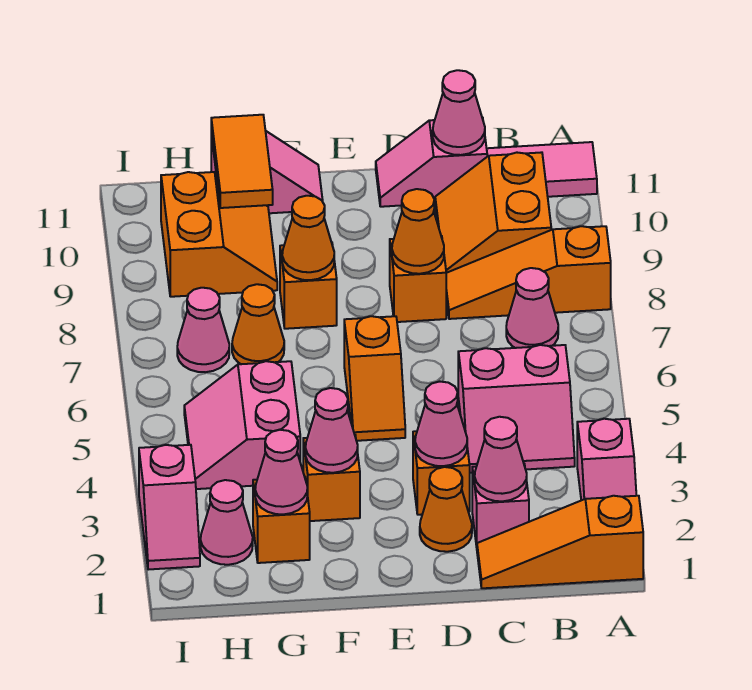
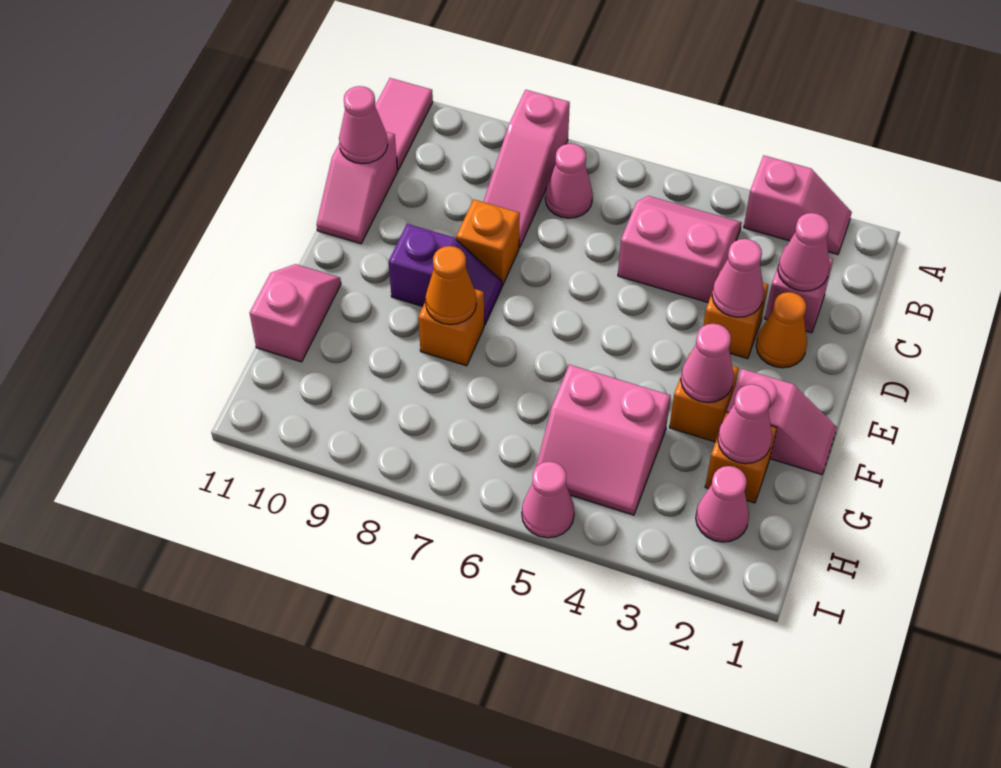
orange 1x3 slope [477,496,643,588] -> none
orange 1x3 slope [446,226,611,319] -> pink 1x3 slope [484,90,570,247]
pink 2x2 slope [458,345,575,473] -> pink 2x2 slope turned to [618,196,742,302]
orange 2x2 slope [435,152,551,273] -> none
orange 1x1 cone [392,189,444,274] -> none
orange 1x2 slope [344,316,405,441] -> none
none -> purple 1x2 slope [389,224,502,325]
orange 1x1 cone [232,284,284,364] -> none
orange 2x2 slope [161,172,277,297] -> none
orange 1x2 tile [211,115,273,208] -> none
pink 1x1 cone [177,288,229,372] -> pink 1x1 cone moved to [522,462,574,538]
pink 1x2 slope [139,445,200,570] -> pink 1x2 slope moved to [727,369,837,475]

